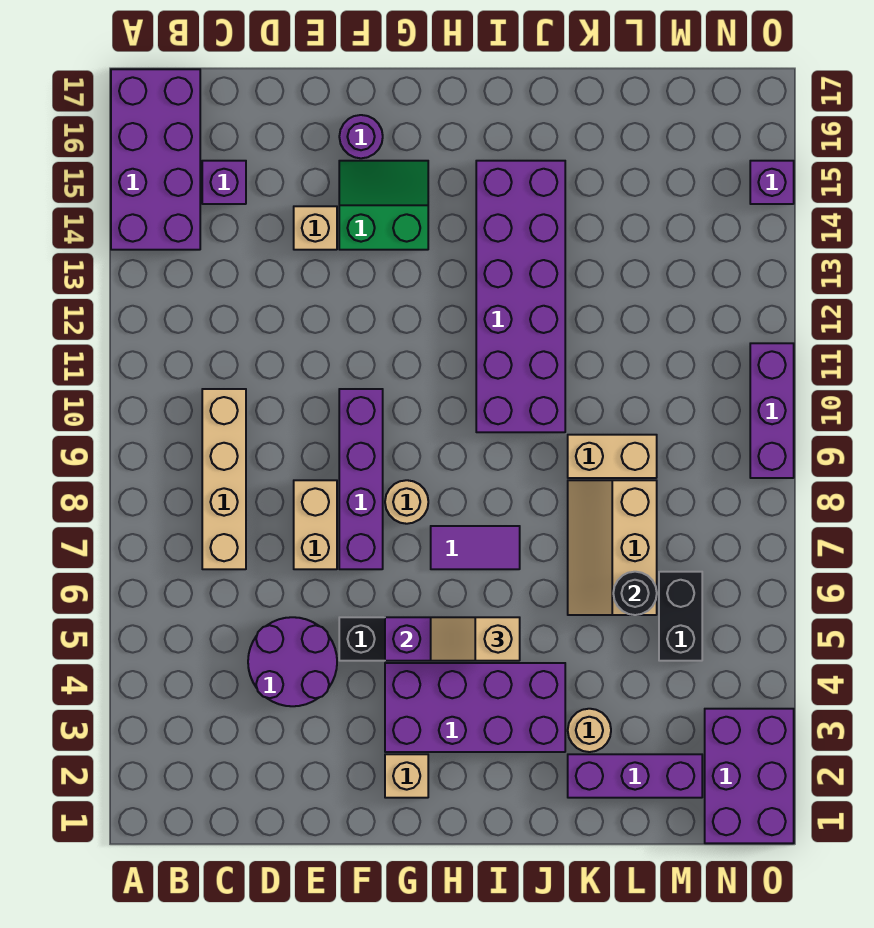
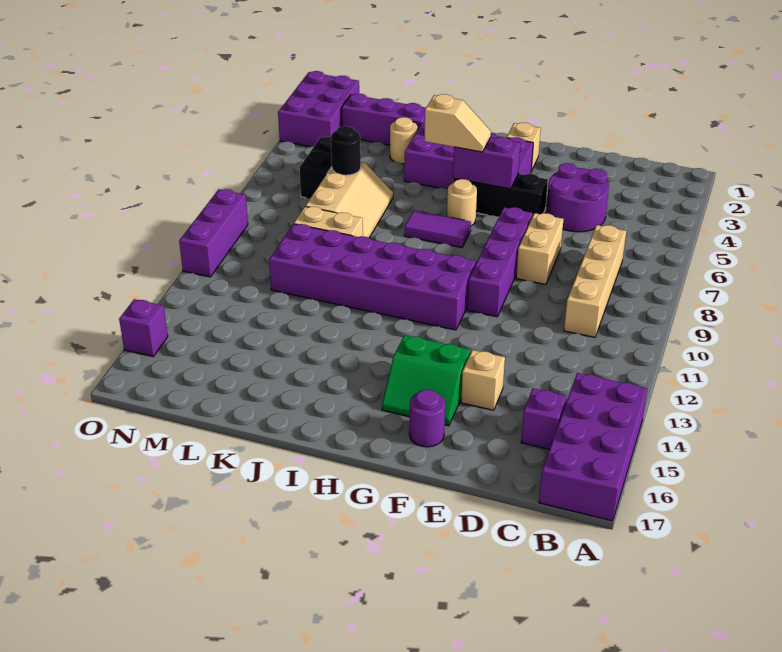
tan 1x1 round brick [385,480,428,524] -> tan 1x1 round brick moved to [447,179,477,226]
purple 2x6 brick [476,161,565,432] -> purple 2x6 brick turned to [269,224,476,330]

